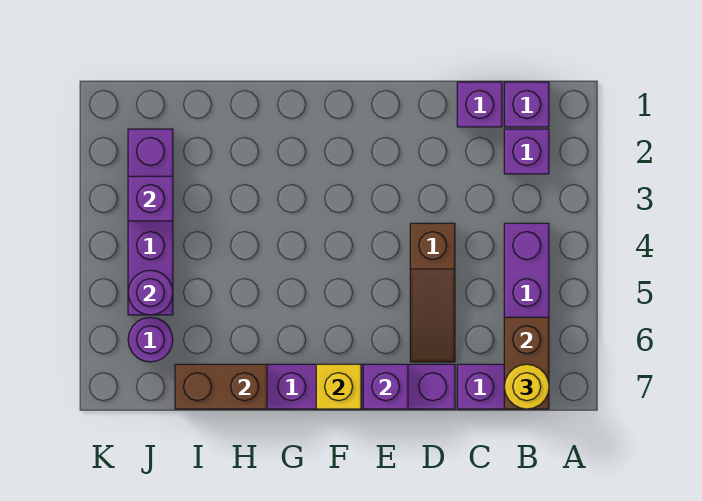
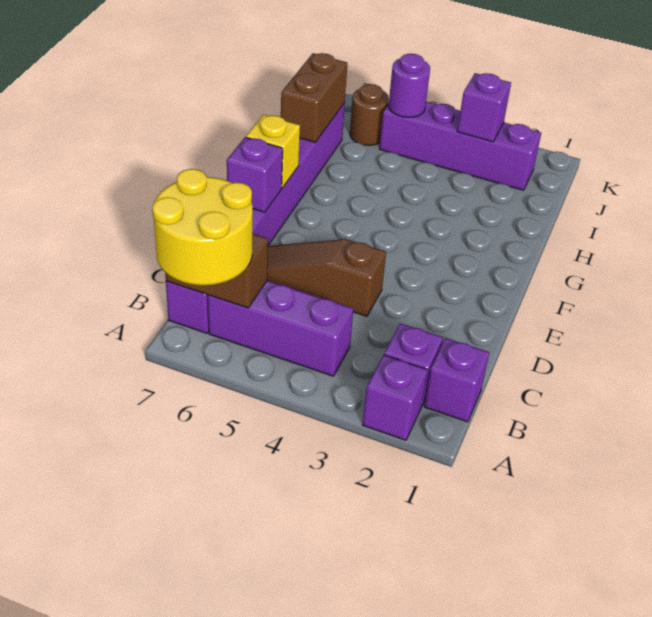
yellow 1x1 round brick [504,364,549,409] -> yellow 2x2 round brick [152,169,253,285]
purple 1x1 brick [457,82,502,127] -> purple 1x1 brick moved to [362,355,427,440]
purple 1x1 round brick [128,317,173,362] -> brown 1x1 round brick [350,84,389,145]

